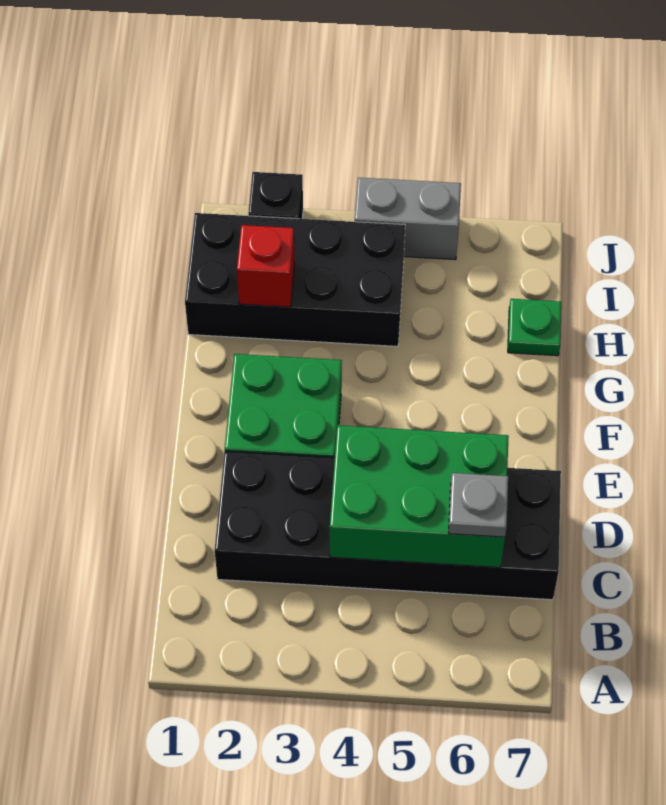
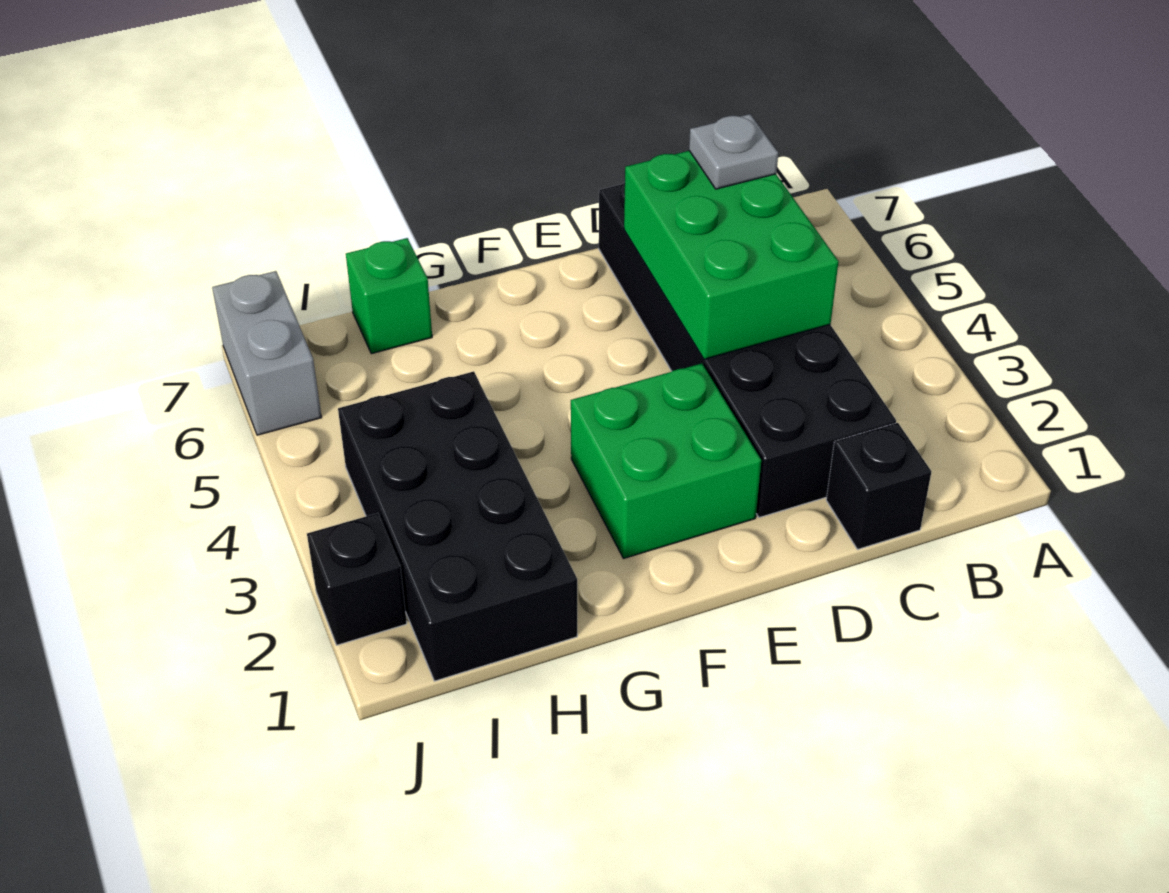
none -> black 1x1 brick [826,423,931,549]
red 1x1 brick [237,225,295,307] -> none
green 1x1 plate [508,299,561,356] -> green 1x1 brick [346,238,432,354]
grey 1x2 brick [355,178,461,260] -> grey 1x2 brick moved to [212,271,322,435]

